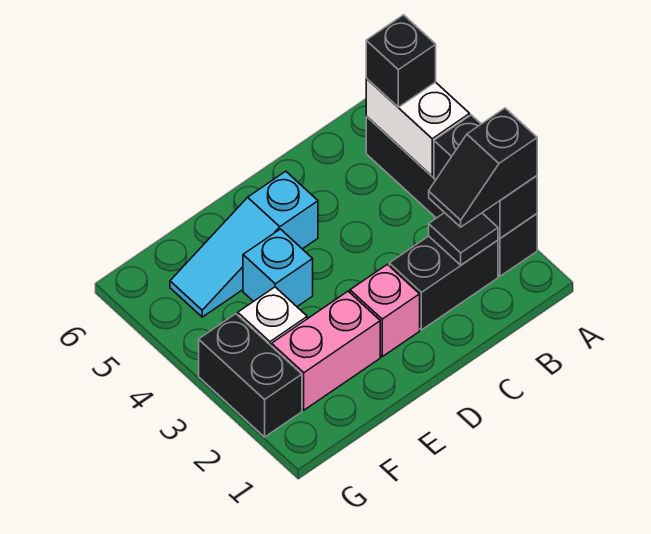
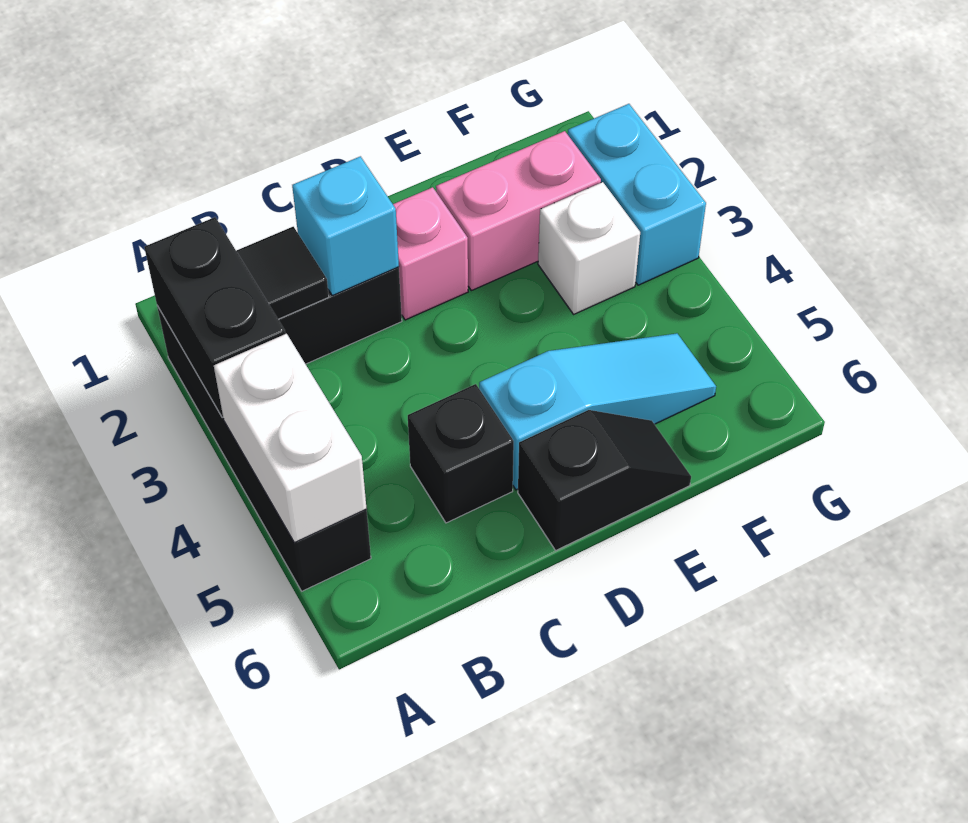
black 1x2 slope [429,108,537,227] -> black 1x2 slope moved to [518,410,691,550]
black 1x1 brick [366,15,436,107] -> black 1x1 brick moved to [408,384,514,523]
cyan 1x1 brick [243,229,313,307] -> cyan 1x1 brick moved to [292,156,399,296]
black 1x2 brick [199,314,302,437] -> cyan 1x2 brick [568,104,706,285]

